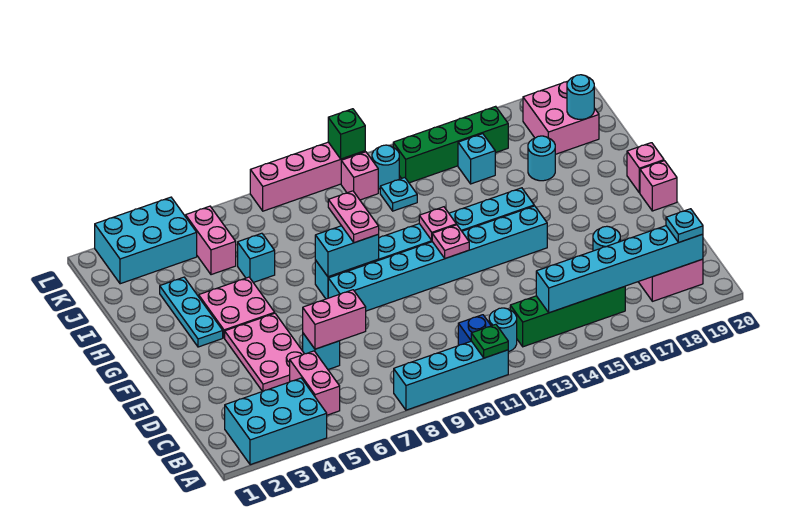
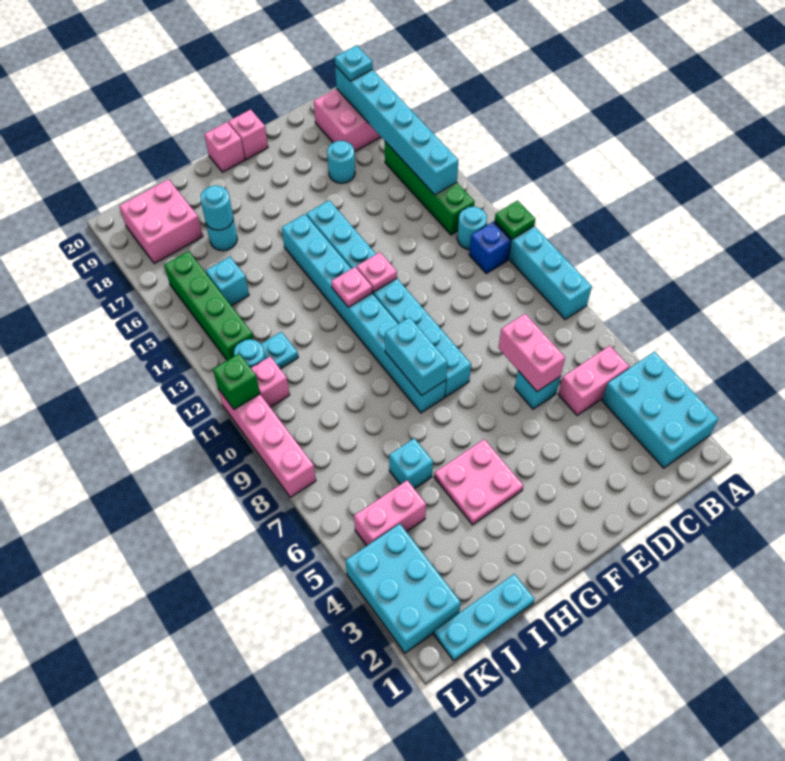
pink 2x3 plate [225,313,304,392] -> none
cyan 1x3 plate [160,277,223,347] -> cyan 1x3 plate moved to [434,574,535,661]
pink 1x2 plate [328,191,379,243] -> none
cyan 1x1 round brick [567,75,594,119] -> cyan 1x1 round brick moved to [200,186,233,230]

